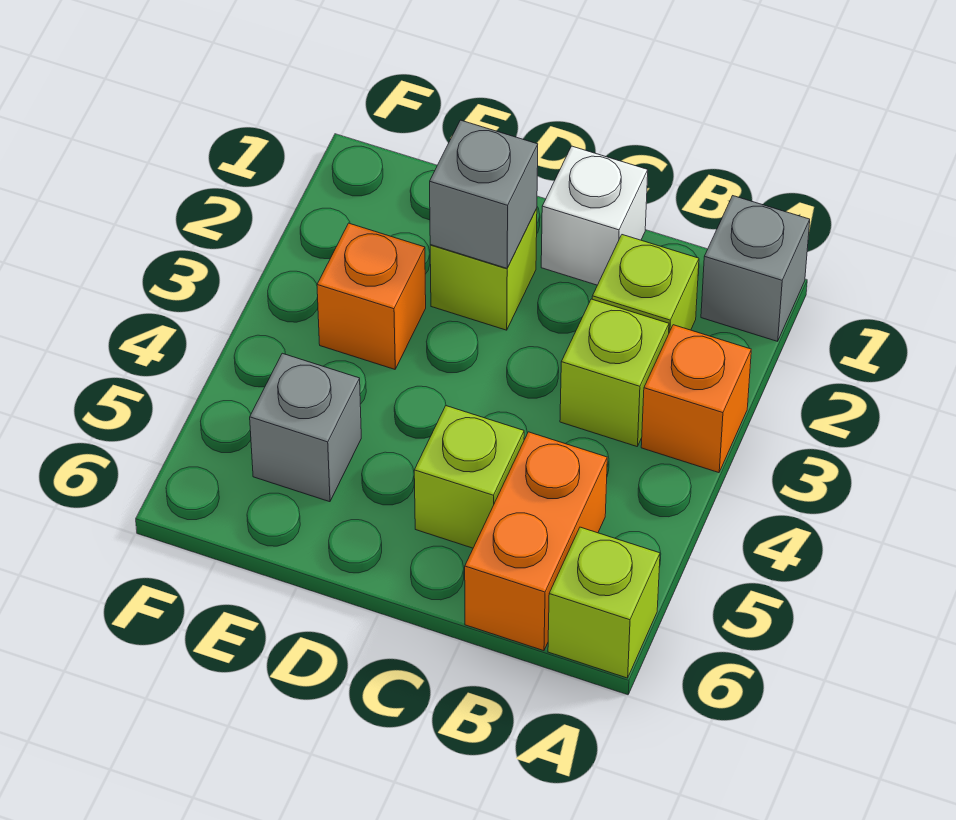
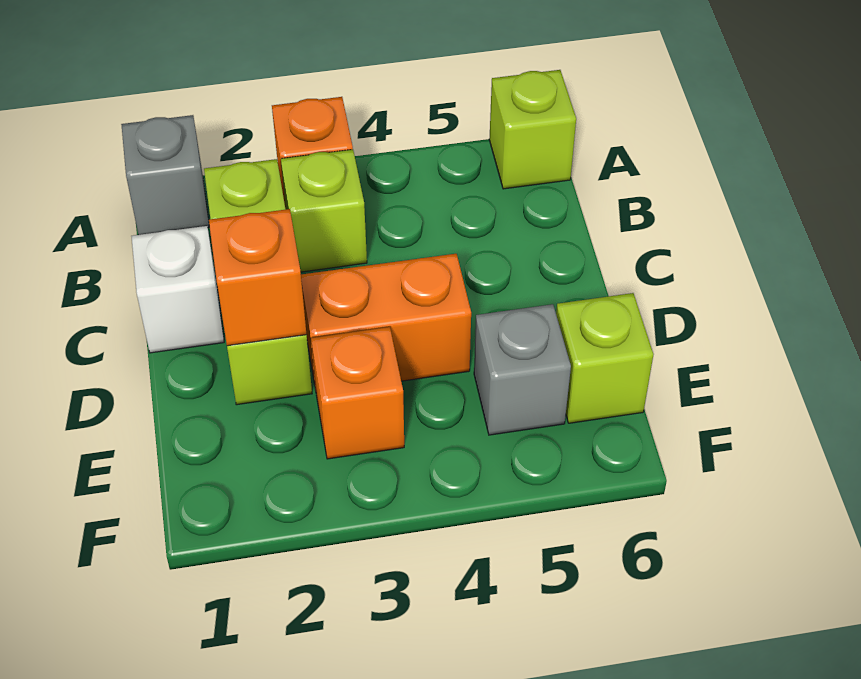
orange 1x2 brick [465,432,607,651] -> orange 1x2 brick moved to [301,254,471,390]
lime 1x1 brick [414,406,524,548] -> lime 1x1 brick moved to [556,293,653,423]
grey 1x1 brick [430,120,538,268] -> orange 1x1 brick [209,209,307,346]

